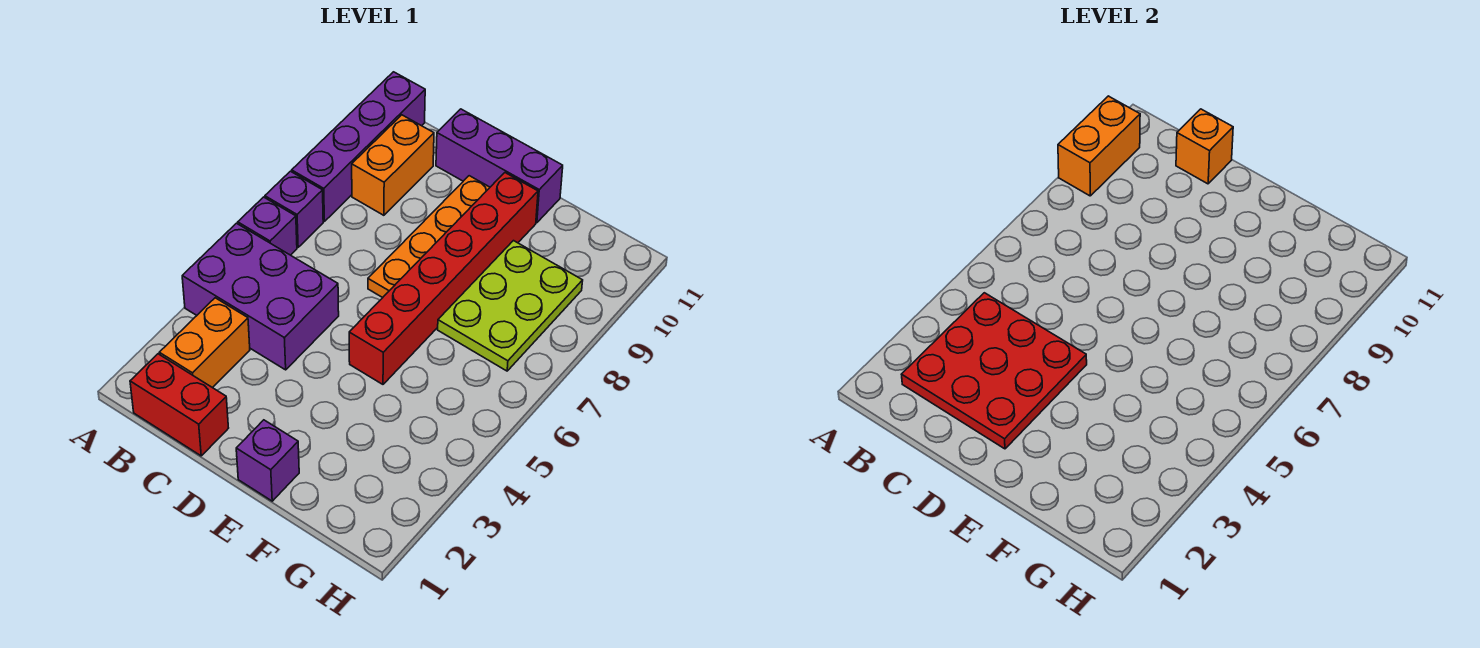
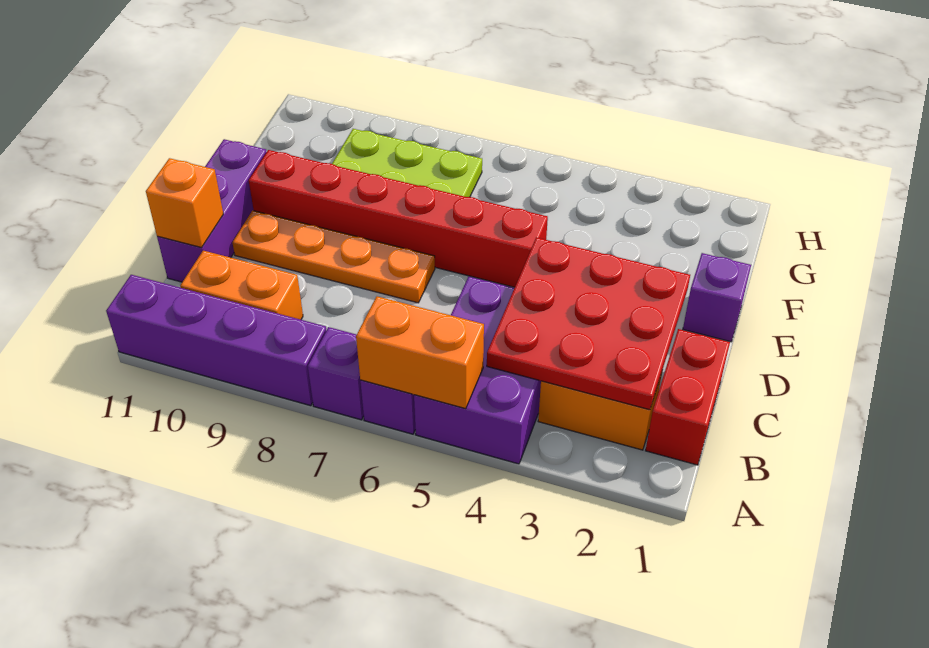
orange 1x2 brick [1058,96,1140,196] -> orange 1x2 brick moved to [356,296,484,409]

